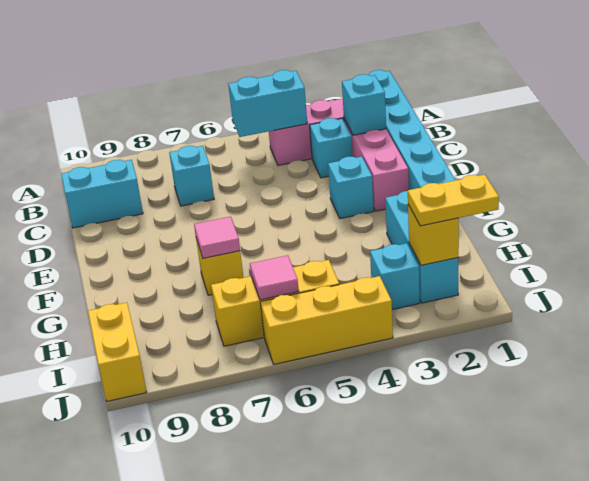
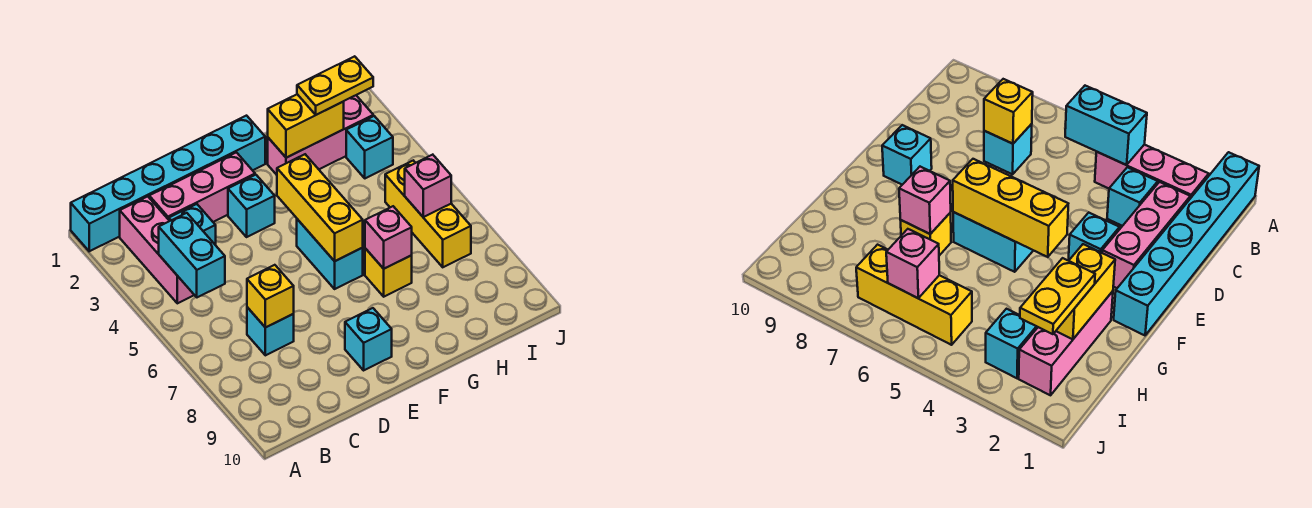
cyan 1x1 brick [342,74,386,135] -> cyan 1x1 brick moved to [345,308,392,370]
cyan 1x2 brick [61,160,143,228] -> cyan 1x2 brick moved to [297,219,363,289]
cyan 1x3 brick [385,191,458,303] -> pink 1x3 brick [268,95,373,175]
pink 1x1 tile [194,217,240,258] -> pink 1x1 brick [365,206,412,269]
yellow 1x2 plate [408,174,499,226] -> yellow 1x2 plate turned to [297,56,373,115]
yellow 1x1 brick [408,205,459,265] -> yellow 1x1 brick moved to [247,265,294,328]
pink 1x1 tile [250,255,299,300] -> pink 1x1 brick [405,155,451,217]
yellow 1x2 brick [88,303,147,401] -> yellow 1x2 brick moved to [268,94,344,158]
yellow 1x3 brick [260,276,393,364] -> yellow 1x3 brick moved to [277,154,363,261]

